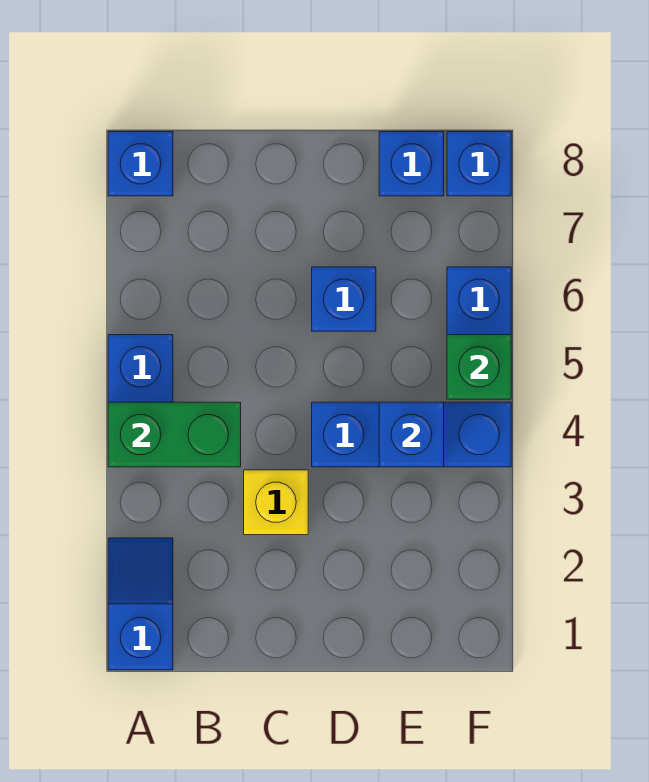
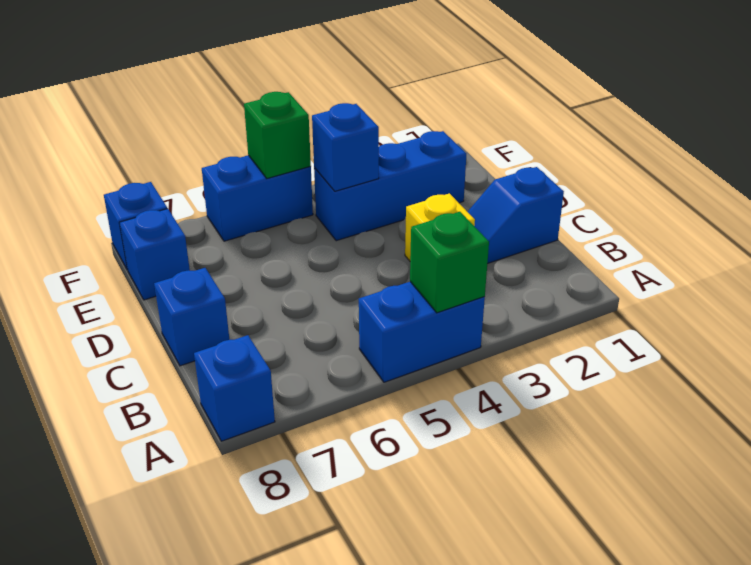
blue 1x2 slope [108,538,173,670] -> blue 1x2 slope moved to [468,167,564,264]
green 1x2 brick [108,402,241,467] -> green 1x1 brick [410,212,489,313]
blue 1x3 brick [312,402,511,467] -> blue 1x3 brick turned to [314,131,466,241]
blue 1x1 brick [312,267,376,331] -> blue 1x1 brick moved to [154,268,229,366]

